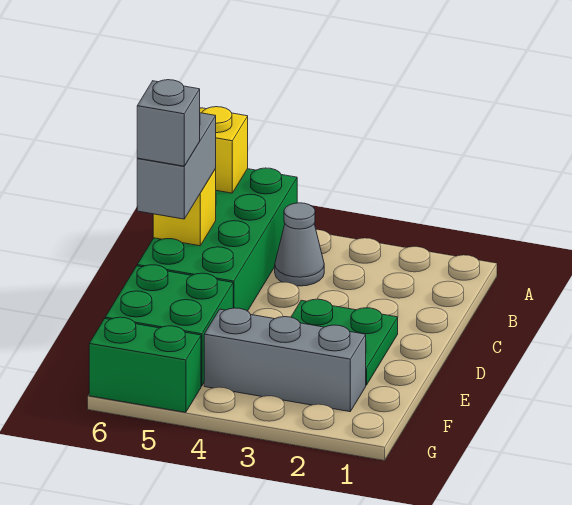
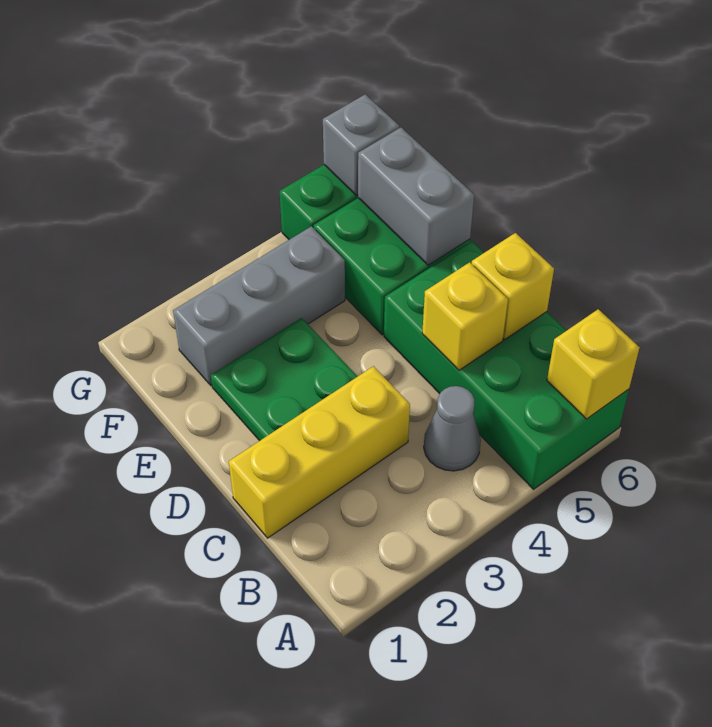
none -> yellow 1x3 brick [229,366,410,538]
none -> yellow 1x1 brick [422,262,508,370]
grey 1x2 brick [137,113,216,219] -> grey 1x2 brick moved to [358,128,474,265]
grey 1x1 brick [137,80,200,166] -> grey 1x1 brick moved to [323,94,399,196]

